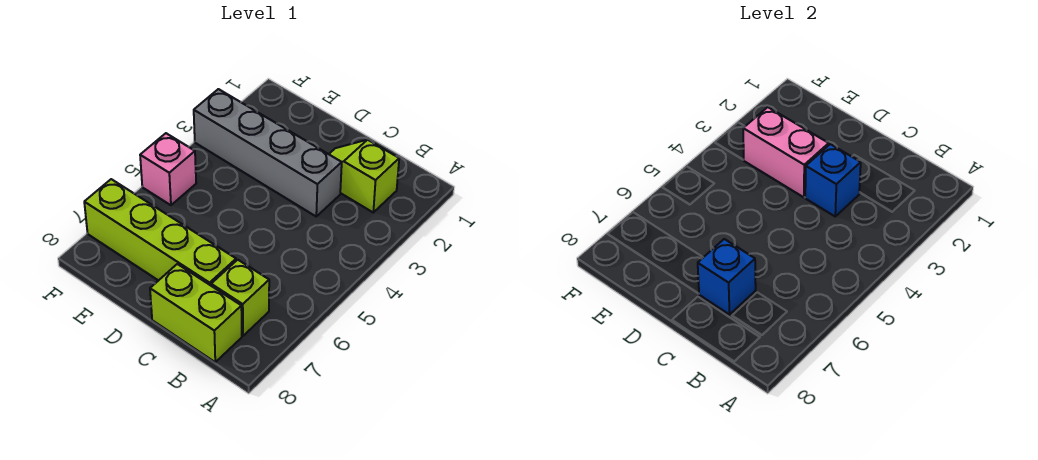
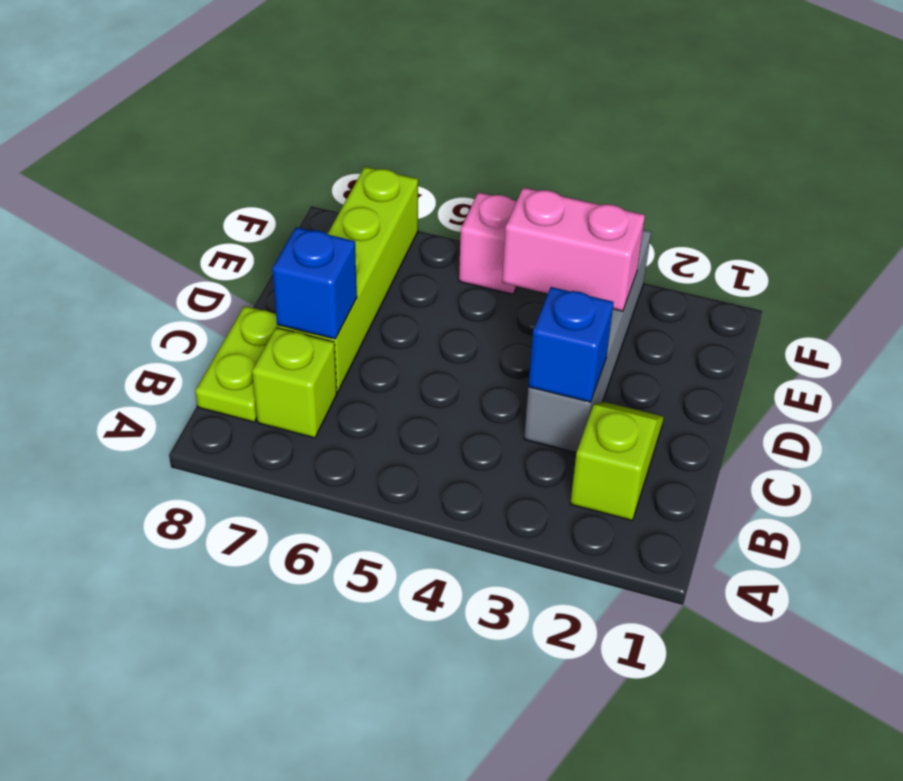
lime 1x2 brick [150,264,242,362] -> lime 1x2 plate [195,306,277,422]
pink 1x2 brick [743,107,829,197] -> pink 1x2 brick turned to [502,188,645,311]

